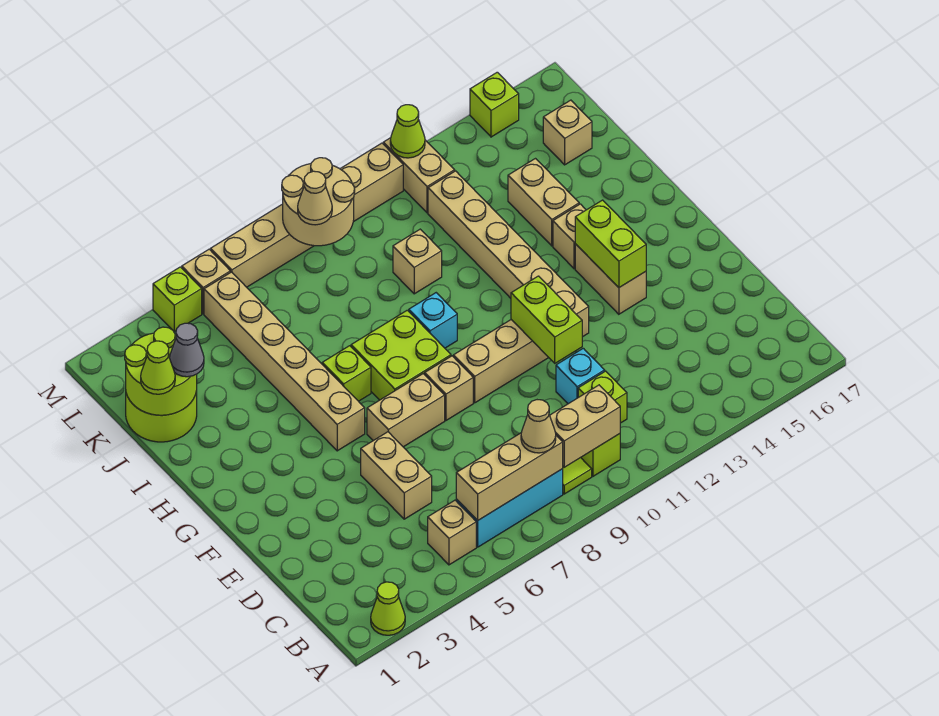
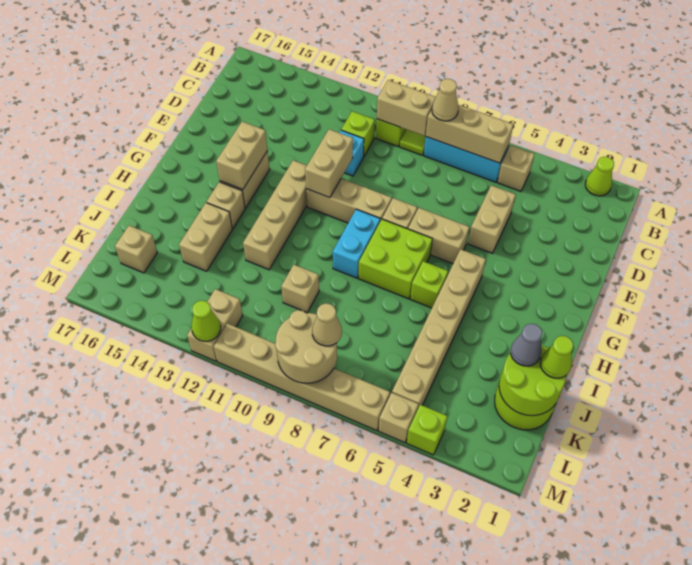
lime 1x2 brick [511,276,582,363] -> tan 1x2 brick [305,129,353,198]
tan 1x6 brick [428,171,589,337] -> tan 1x4 brick [243,160,307,270]
lime 1x2 brick [575,200,646,288] -> tan 1x2 brick [216,122,268,190]
cyan 1x1 brick [409,293,457,348] -> cyan 1x2 brick [333,209,380,278]
lime 1x1 brick [470,72,519,137] -> none

